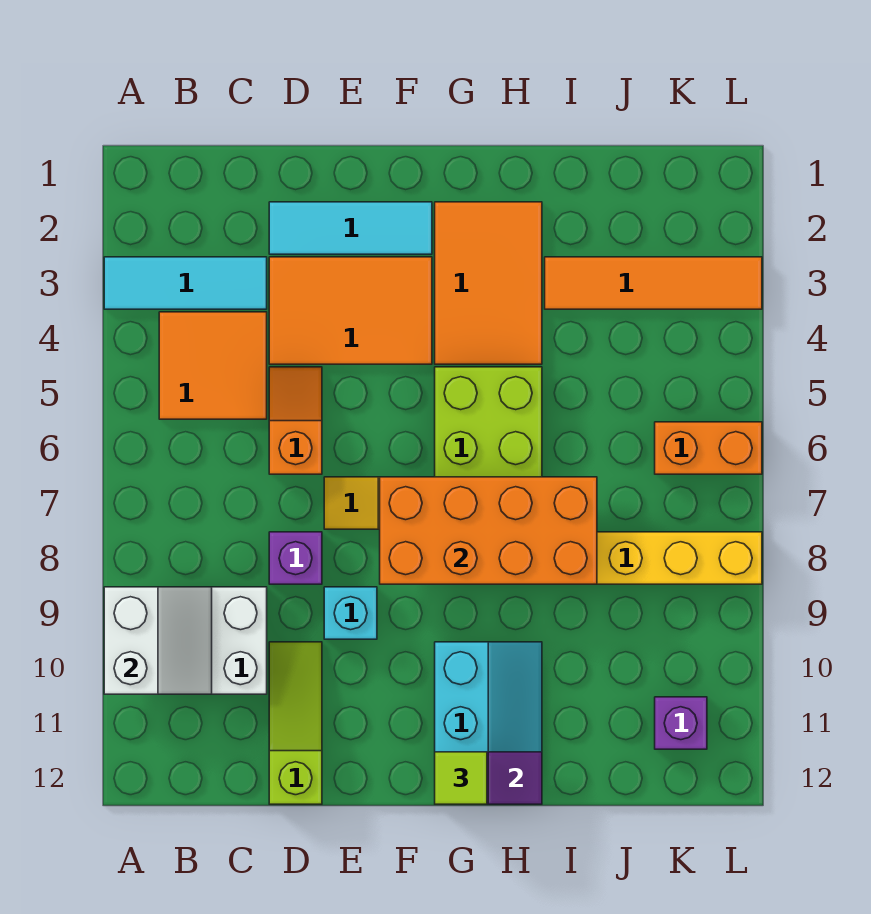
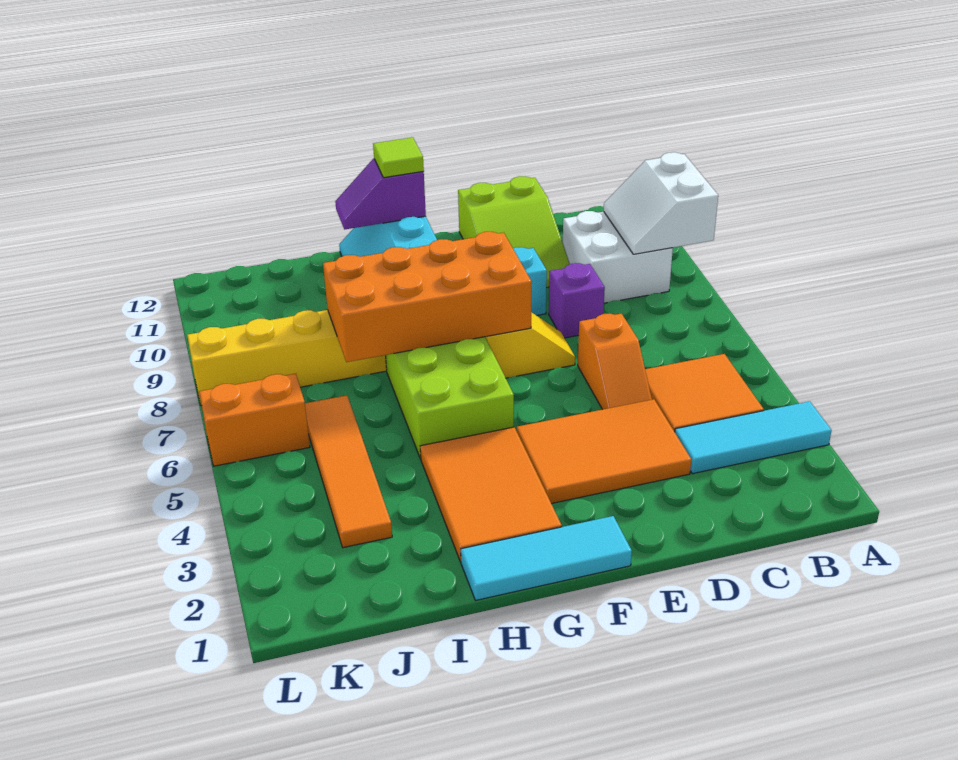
cyan 1x3 tile [269,202,432,254] -> cyan 1x3 tile moved to [461,516,632,600]
lime 1x3 slope [269,642,322,804] -> lime 2x3 slope [458,176,570,288]
orange 1x4 tile [545,257,762,309] -> orange 1x4 tile turned to [305,395,392,548]
purple 1x1 brick [655,697,707,749] -> none

